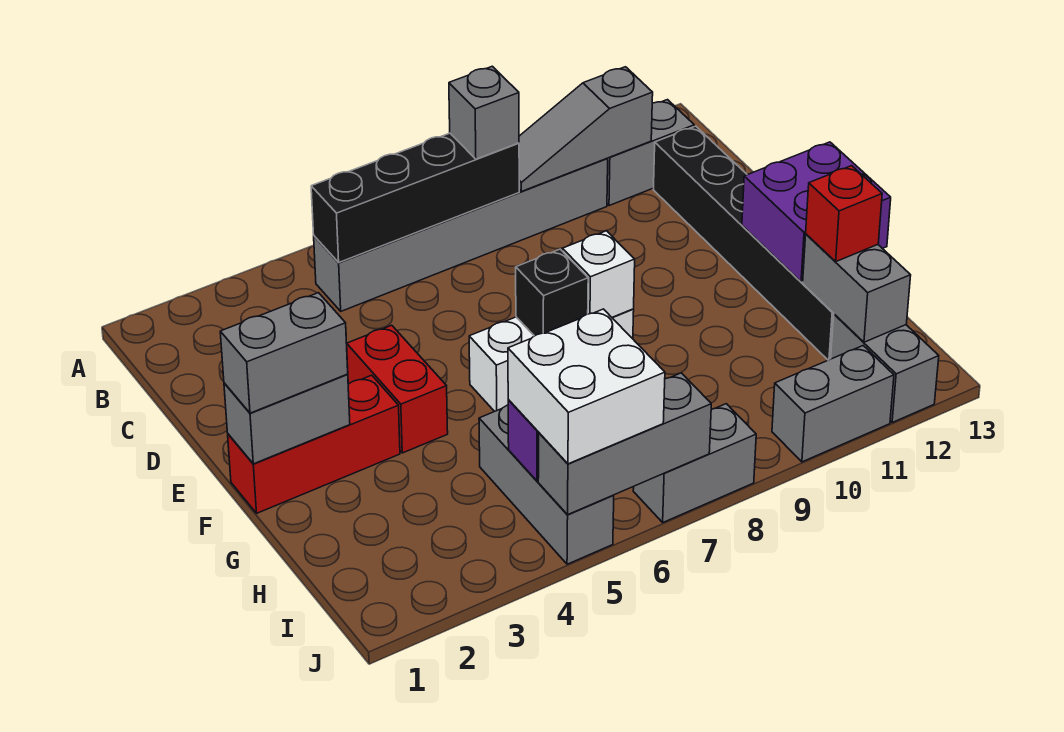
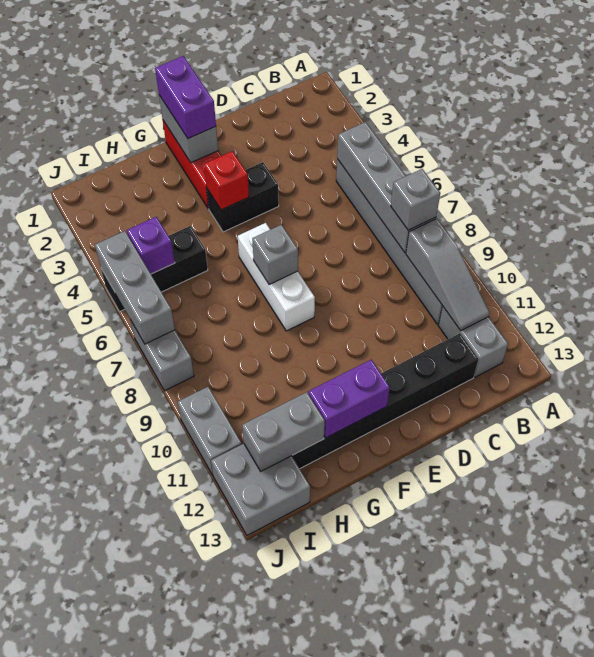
black 1x4 brick [311,133,519,263] -> grey 1x4 brick [337,122,436,253]
grey 1x3 slope [519,67,653,191] -> grey 1x3 slope turned to [406,219,490,331]
red 1x2 brick [347,325,448,453] -> black 1x2 brick [207,162,279,232]
grey 1x2 brick [220,293,348,413] -> purple 1x2 brick [155,56,216,138]
black 1x1 brick [516,249,588,336] -> grey 1x1 brick [252,225,298,285]
white 1x1 brick [562,231,635,317] -> none
purple 2x2 brick [742,142,891,282] -> purple 1x2 brick [308,360,390,438]
grey 1x3 brick [479,405,614,564] -> black 1x3 brick [101,226,208,312]
red 1x1 brick [806,166,882,262] -> red 1x1 brick moved to [204,151,249,210]
white 2x2 brick [508,309,665,464] -> none
grey 1x2 brick [831,314,939,423] -> grey 2x2 brick [211,444,310,535]

